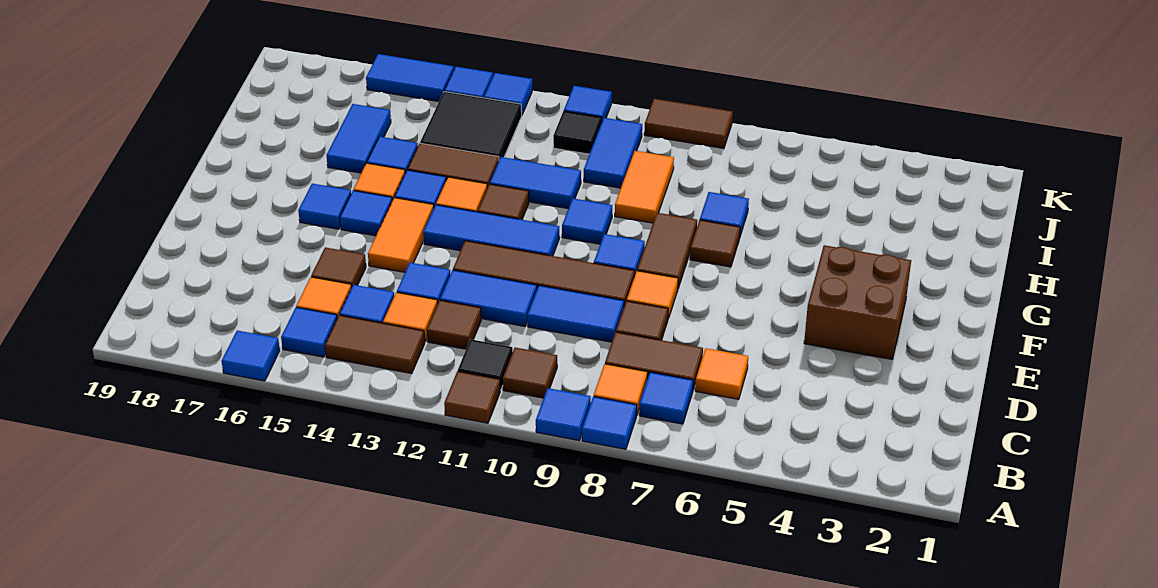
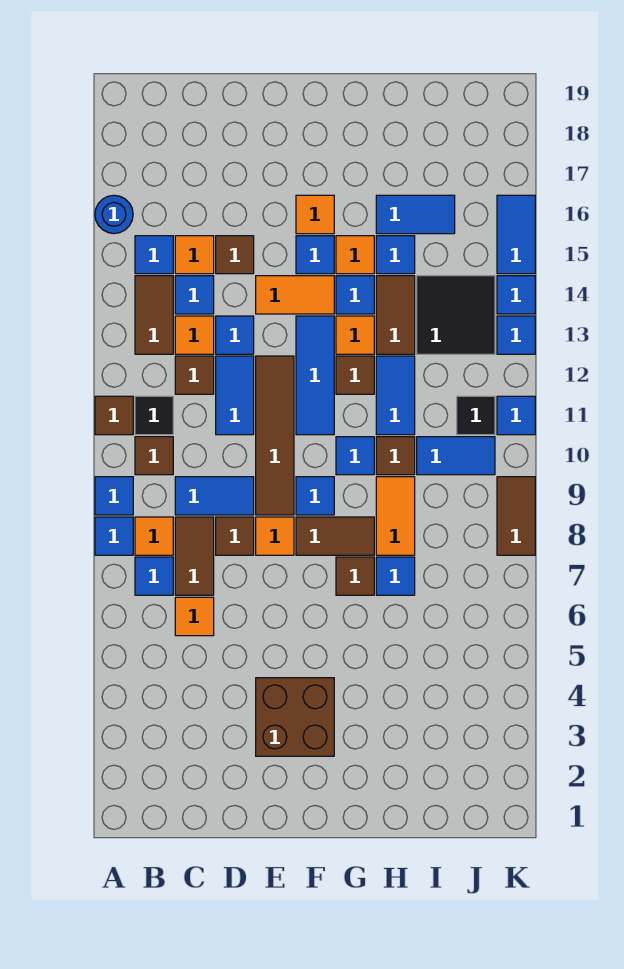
blue 1x1 tile [222,331,280,381] -> blue 1x1 round brick [95,195,133,234]
blue 1x2 tile [527,286,624,342] -> blue 1x2 tile turned to [175,477,254,515]
blue 1x1 tile [298,184,351,229] -> orange 1x1 tile [296,195,334,234]
orange 1x2 tile [615,151,674,223] -> orange 1x2 tile turned to [376,477,415,555]
none -> brown 1x1 tile [376,437,415,475]

